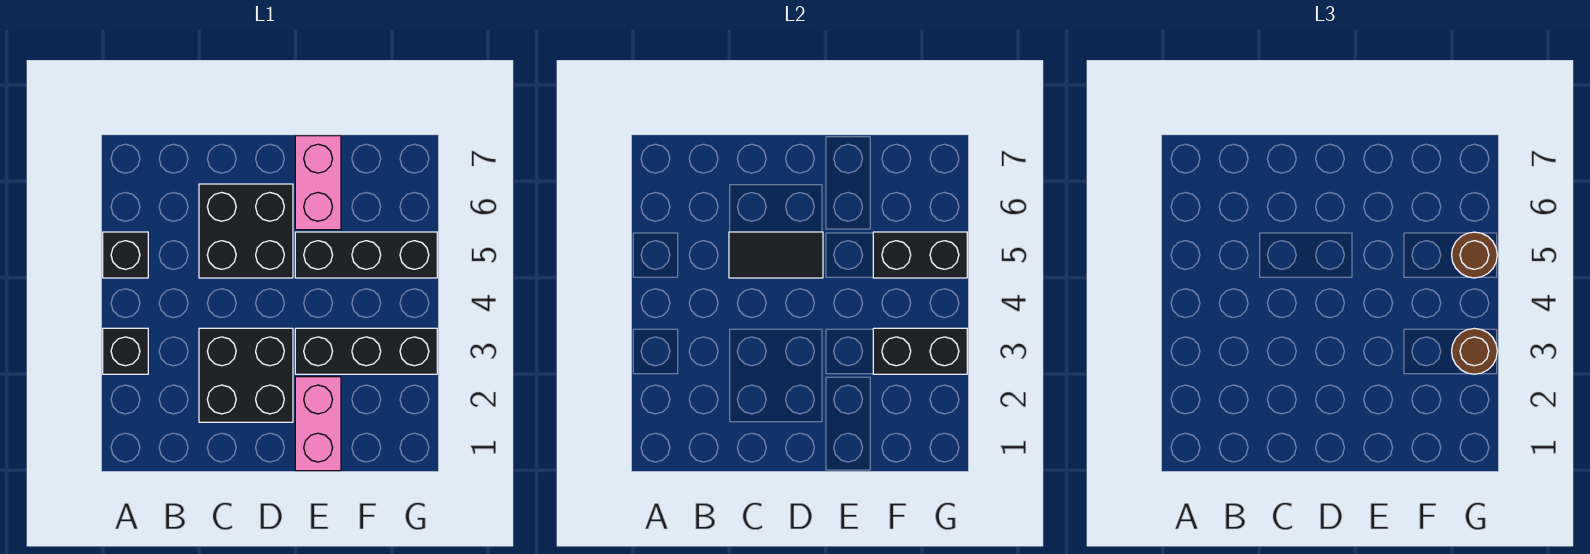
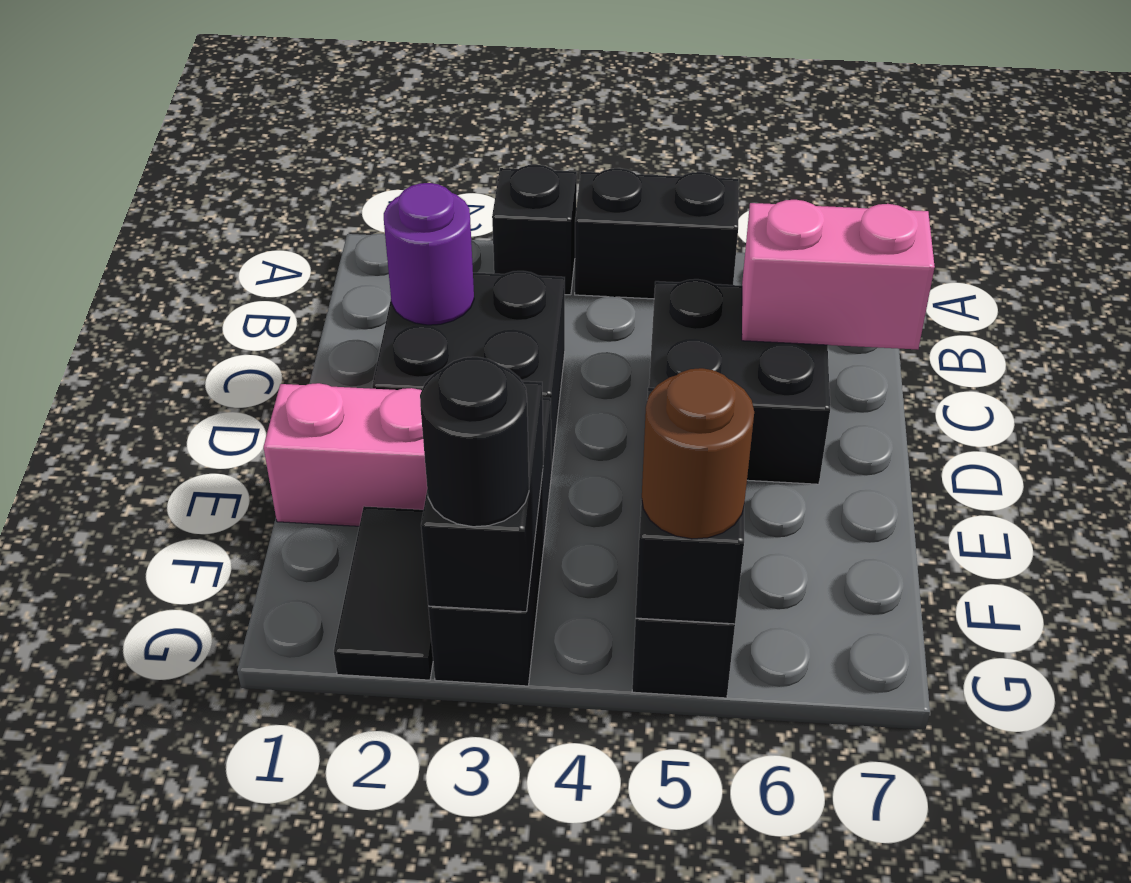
black 1x1 brick [103,232,148,278] -> black 1x2 brick [575,168,739,299]
none -> purple 1x1 round brick [384,183,474,325]
black 1x2 tile [729,232,823,278] -> black 1x2 tile moved to [334,506,433,680]
pink 1x2 brick [295,136,341,230] -> pink 1x2 brick moved to [742,200,935,349]
brown 1x1 round brick [1452,328,1497,374] -> black 1x1 round brick [420,357,529,527]

